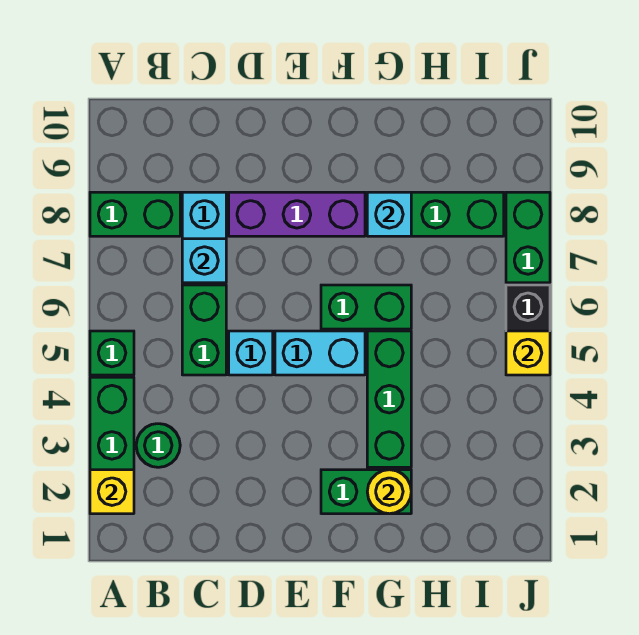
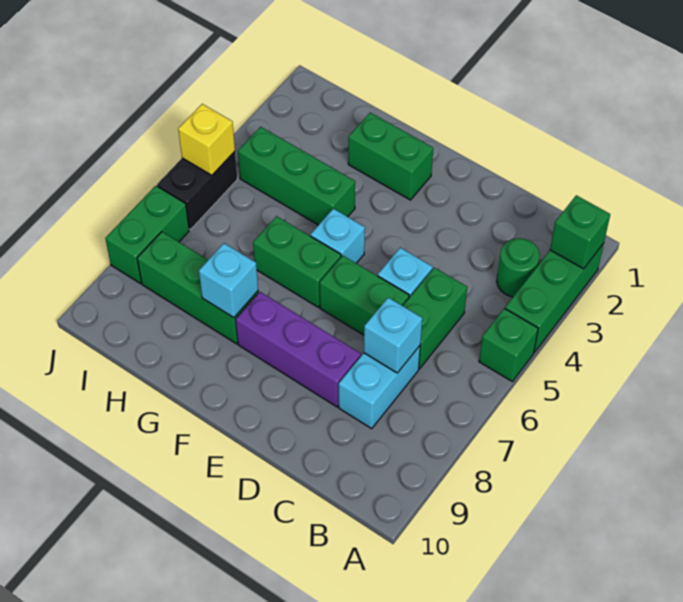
yellow 1x1 brick [90,470,134,514] -> green 1x1 brick [550,195,610,269]
green 1x2 brick [90,192,180,236] -> green 1x2 brick moved to [320,256,409,335]
cyan 1x2 brick [275,331,365,375] -> cyan 1x1 brick [311,209,365,263]
yellow 1x1 round brick [367,470,411,514] -> none
green 1x3 brick [367,331,411,467] -> green 1x3 brick turned to [238,127,355,225]

